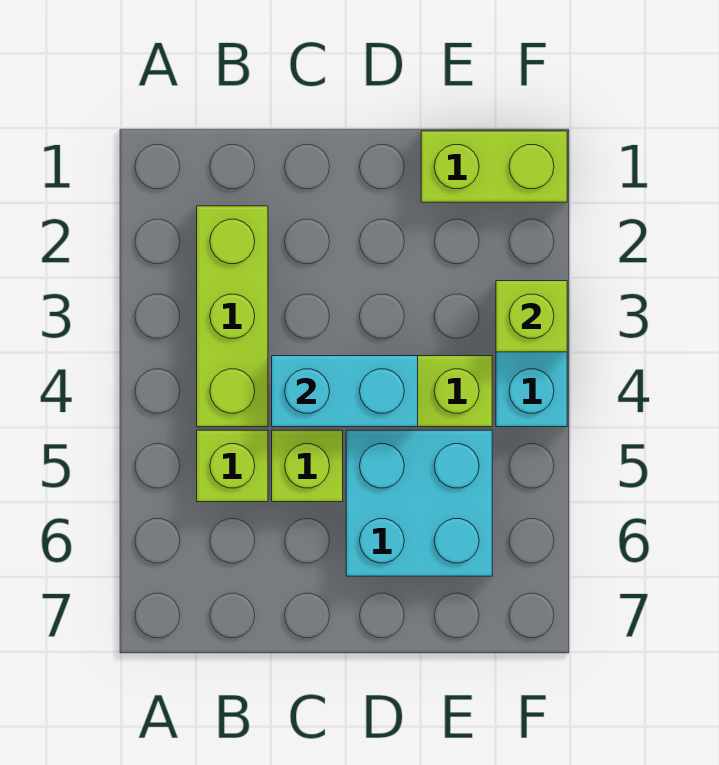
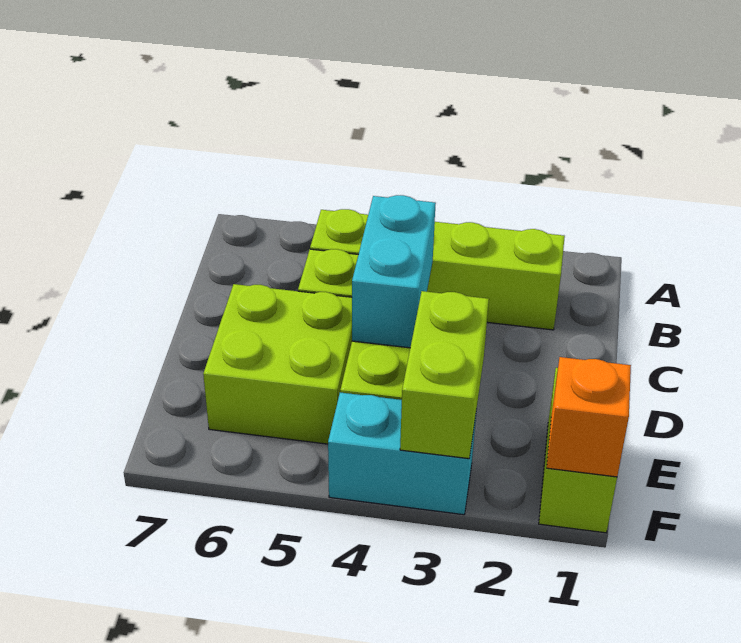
cyan 2x2 brick [346,430,492,576] -> lime 2x2 brick [203,284,352,444]
none -> orange 1x1 brick [547,357,631,477]
lime 1x1 brick [496,281,567,352] -> lime 1x2 brick [400,291,489,459]

